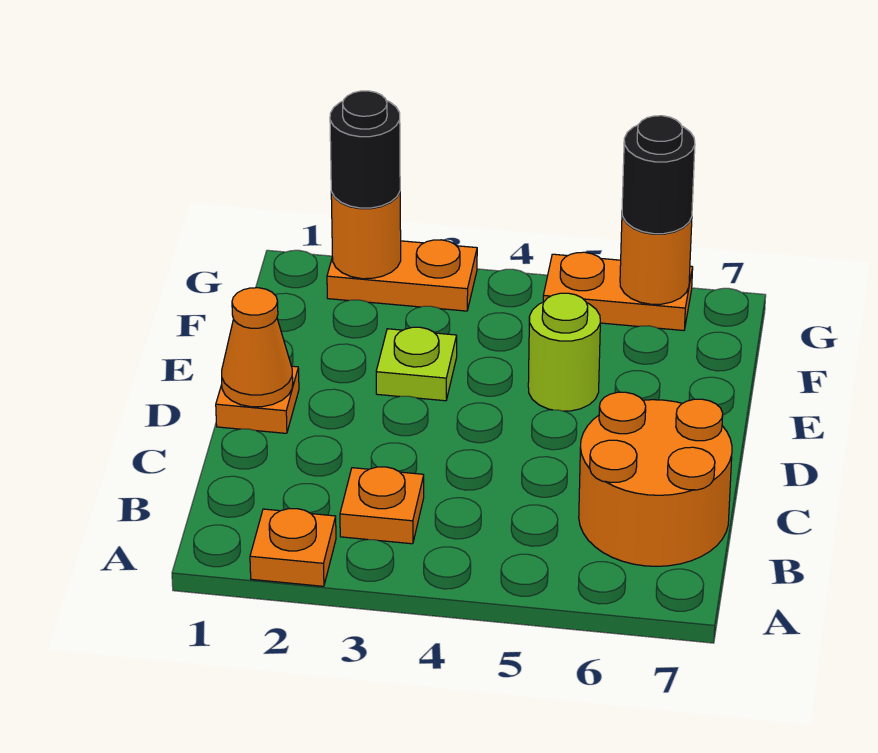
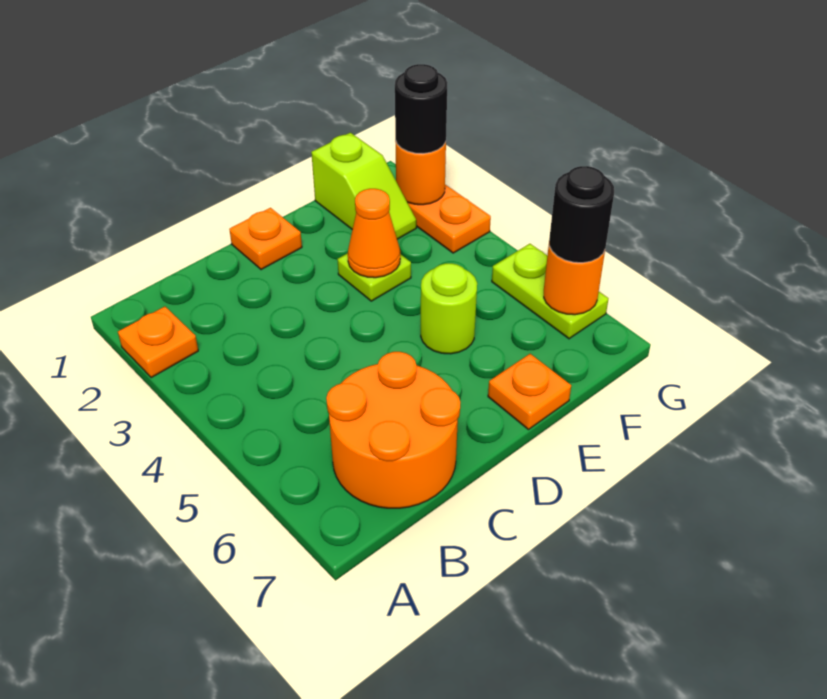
orange 1x1 plate [340,467,424,544] -> orange 1x1 plate moved to [488,354,571,430]
orange 1x1 cone [222,288,293,407] -> orange 1x1 cone moved to [348,189,400,278]
none -> lime 1x2 slope [311,133,416,239]
orange 1x2 plate [543,252,693,331] -> lime 1x2 plate [492,244,609,339]

